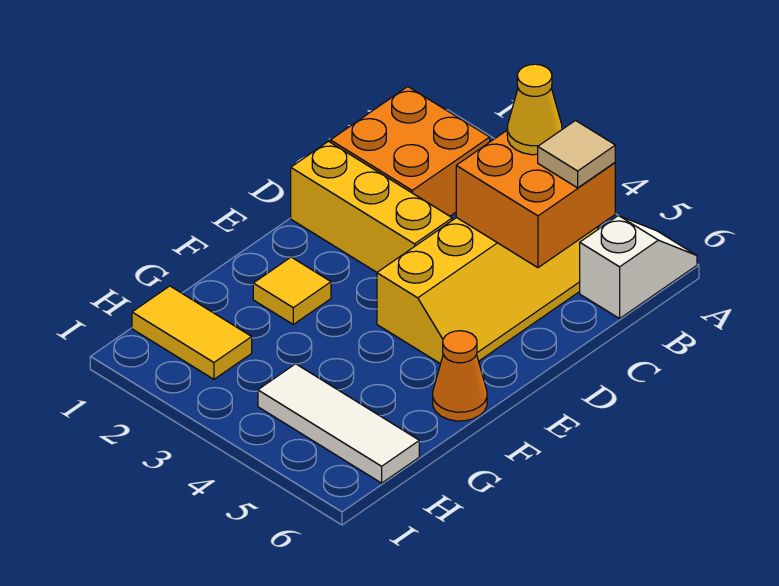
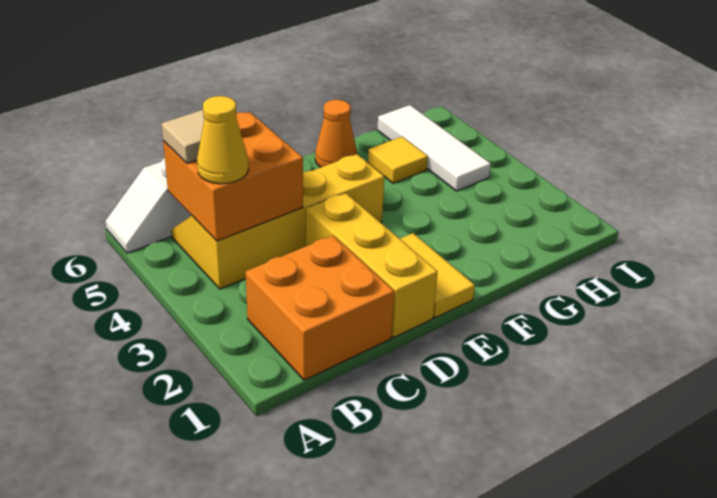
yellow 1x1 tile [253,257,331,324] -> yellow 1x1 tile moved to [368,137,428,183]
yellow 1x2 tile [132,286,252,379] -> yellow 1x2 tile moved to [400,233,475,318]

